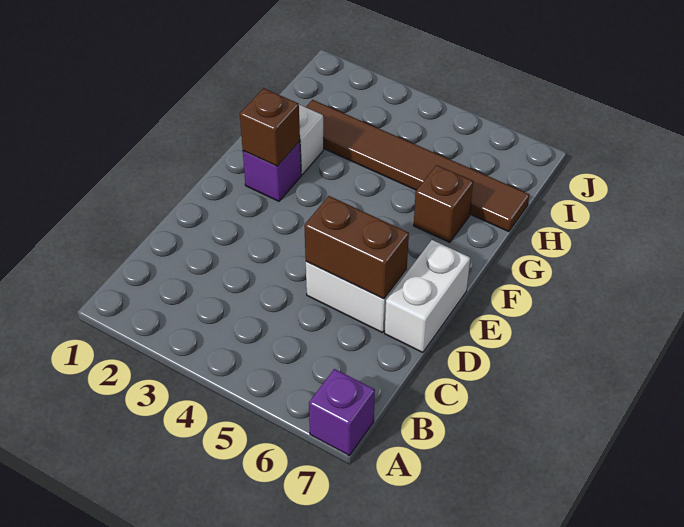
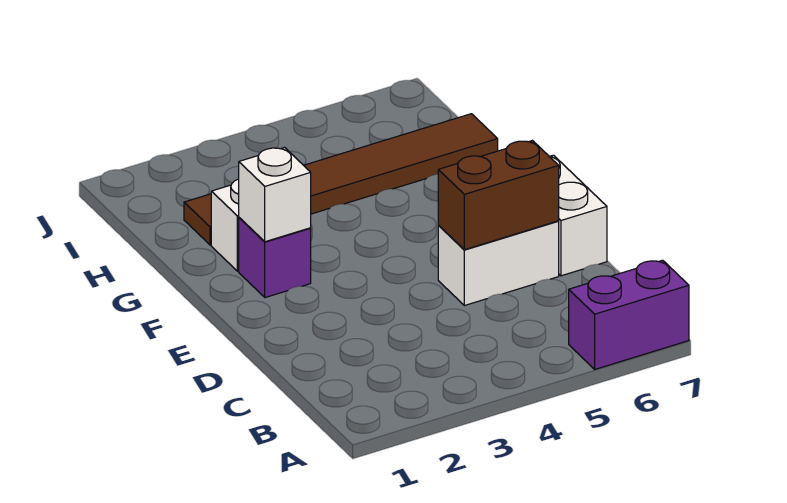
purple 1x1 brick [309,369,375,456] -> purple 1x2 brick [569,260,689,369]
brown 1x1 brick [240,88,300,166] -> white 1x1 brick [239,147,311,242]
brown 1x1 brick [414,165,473,242] -> none

